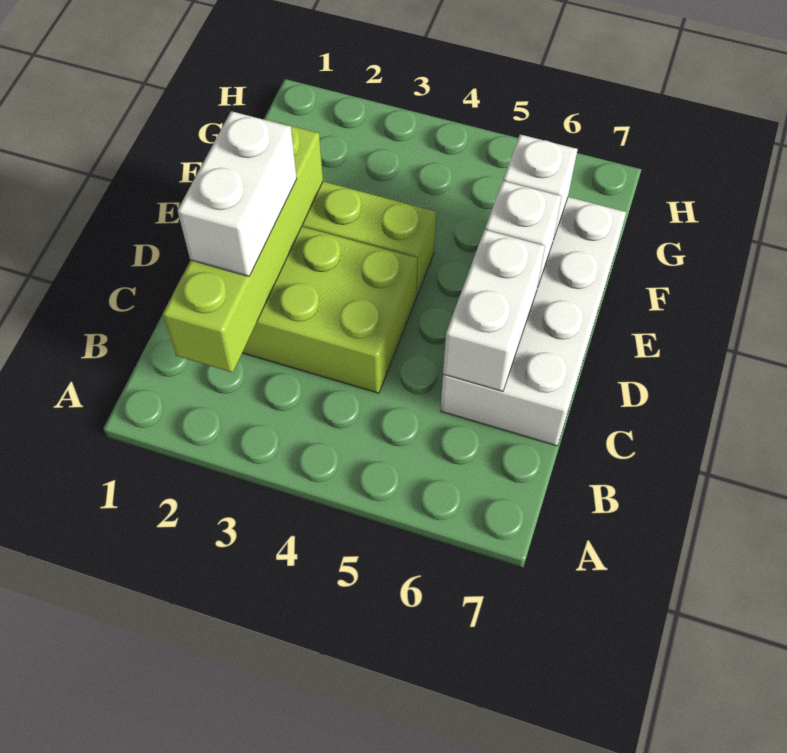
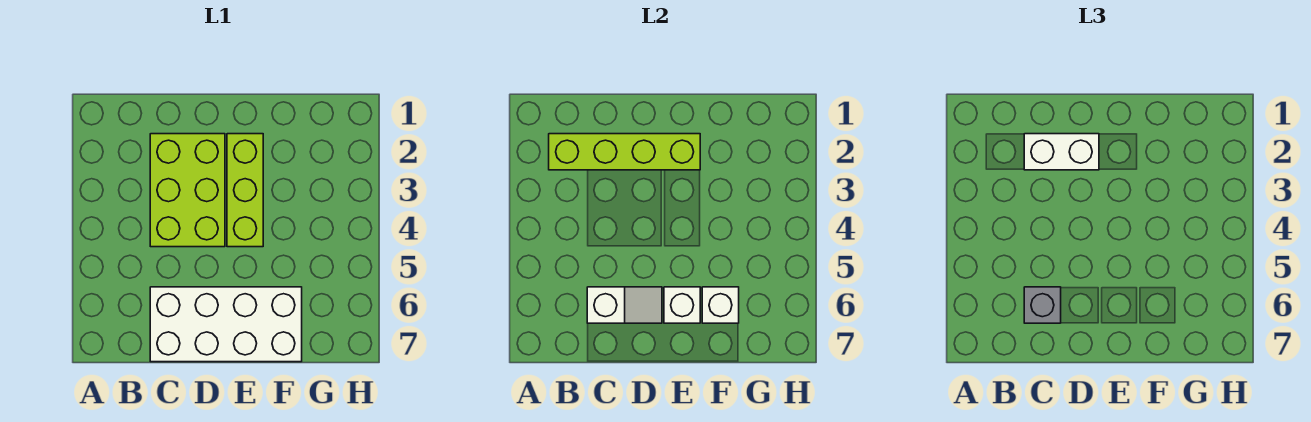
white 1x2 brick [443,230,545,391] -> white 1x2 slope [587,287,662,323]
none -> grey 1x1 brick [1024,287,1061,323]

